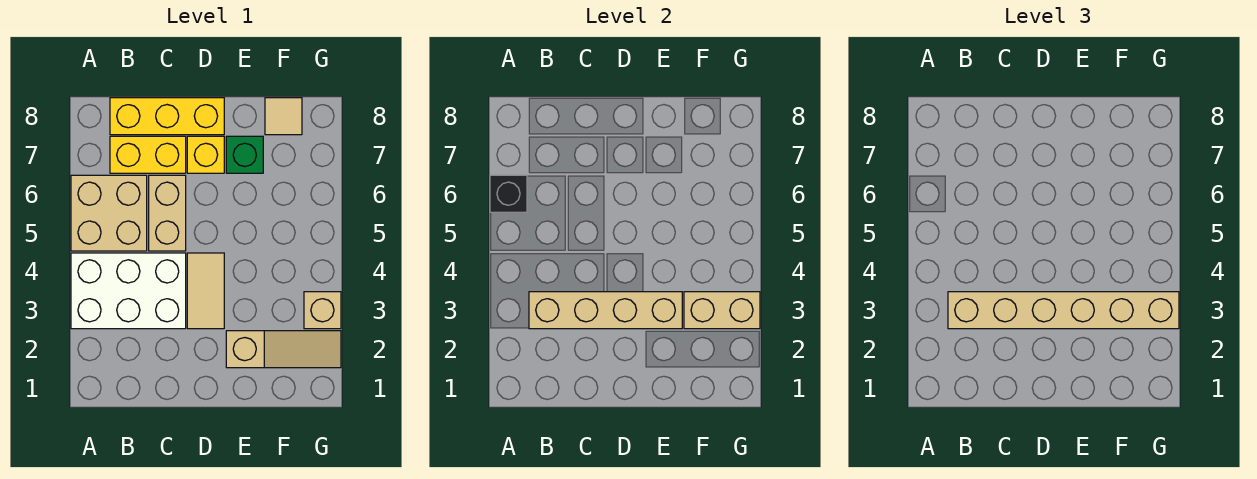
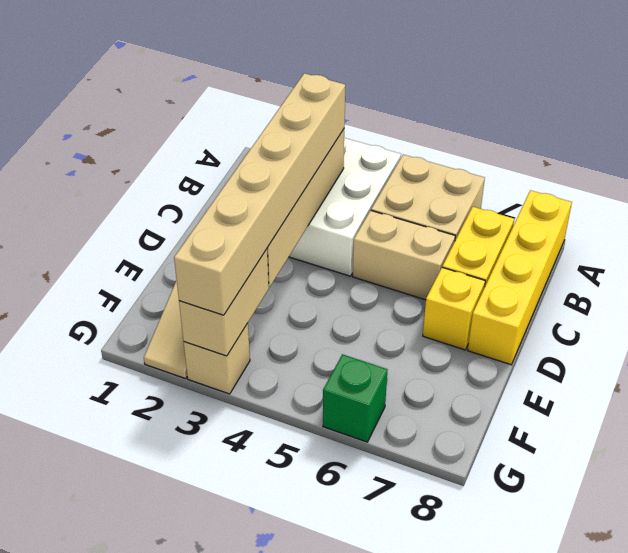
black 1x1 brick [490,175,527,212] -> none
yellow 1x3 brick [110,98,224,135] -> yellow 1x4 brick [468,190,572,365]
tan 1x2 tile [187,253,224,329] -> none
green 1x1 brick [226,136,263,173] -> green 1x1 brick moved to [323,354,387,442]
tan 1x1 tile [265,98,302,135] -> none

